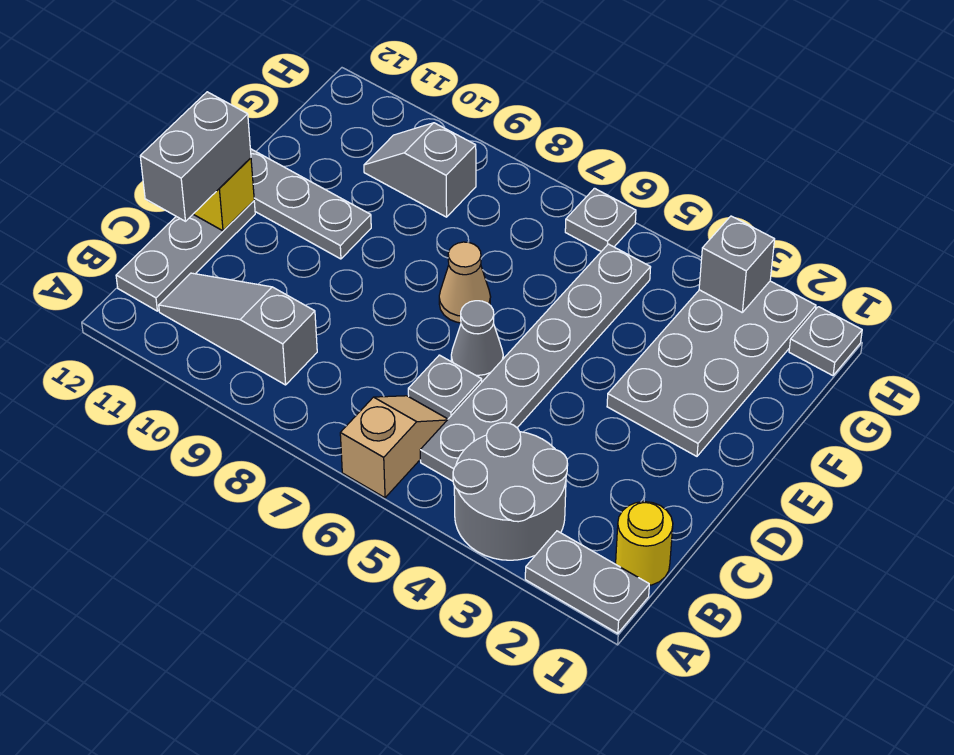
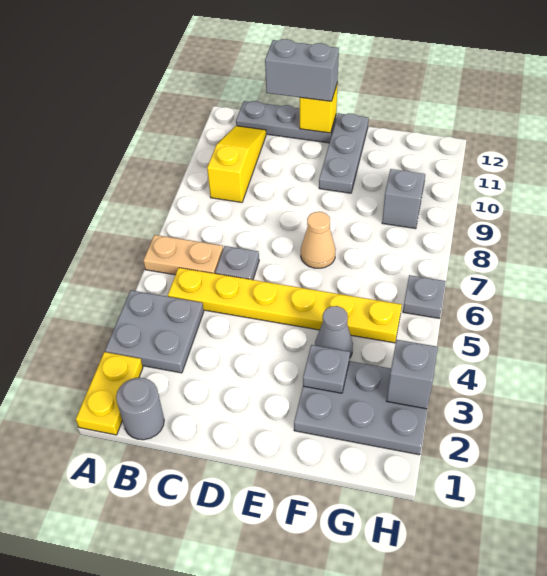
grey 1x2 plate [525,531,649,633] -> yellow 1x2 plate [76,352,143,435]
grey 2x2 round brick [453,423,568,560] -> grey 2x2 plate [105,290,204,373]
tan 1x2 slope [340,396,448,498] -> tan 1x2 plate [143,235,223,275]
yellow 1x1 round brick [616,502,673,585] -> grey 1x1 round brick [116,378,164,440]
grey 1x6 plate [420,244,651,481] -> yellow 1x6 plate [168,268,402,343]
grey 1x3 slope [159,273,317,385] -> yellow 1x3 slope [207,126,266,202]
grey 1x1 cone [451,301,503,382] -> grey 1x1 cone moved to [315,306,353,357]
grey 2x4 plate [607,281,816,456] -> grey 2x3 plate [294,361,427,455]
grey 1x1 plate [789,307,862,376] -> grey 1x1 plate moved to [303,345,350,393]

